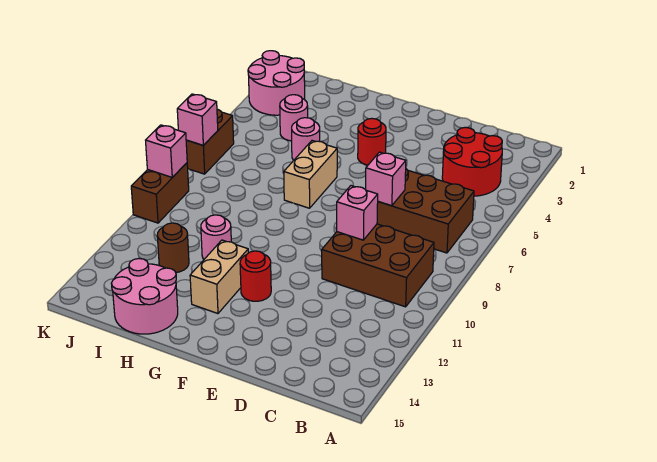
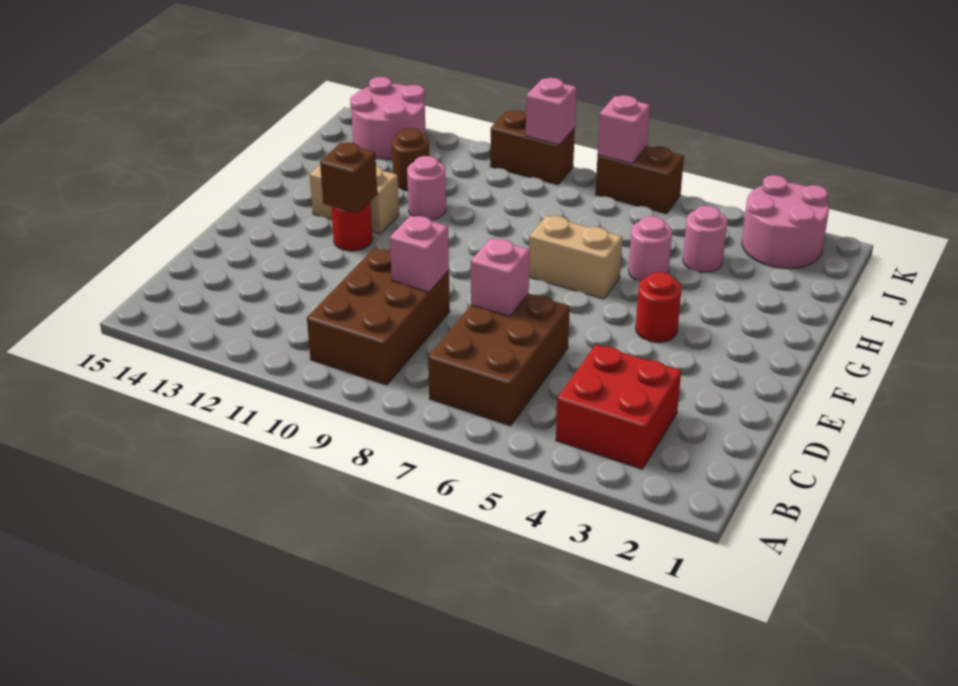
red 2x2 round brick [442,127,502,196] -> red 2x2 brick [556,345,681,469]
none -> brown 1x1 brick [320,142,377,214]
pink 2x2 round brick [111,259,178,334] -> pink 2x2 round brick moved to [350,77,426,160]

